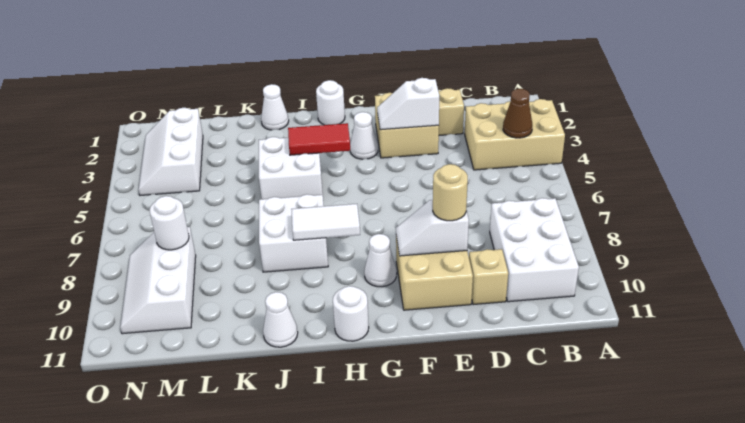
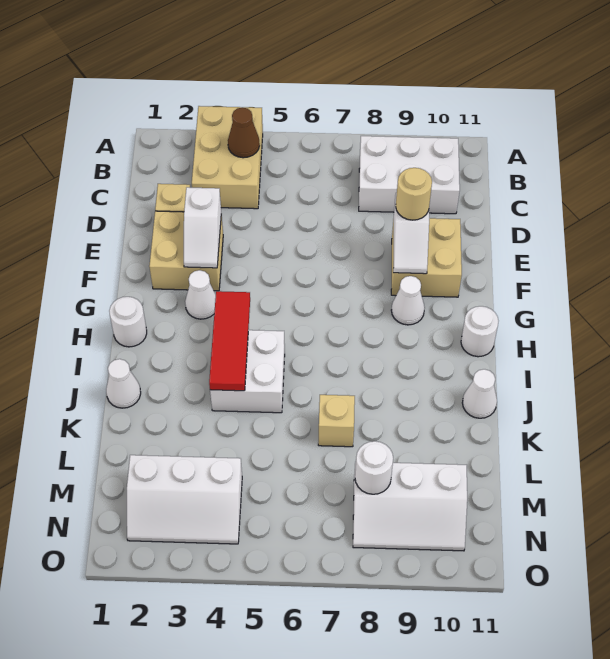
tan 1x1 brick [469,249,508,305] -> tan 1x1 brick moved to [318,395,355,447]
red 1x2 tile [288,123,350,155] -> red 1x3 tile [209,291,250,391]
white 1x2 tile [291,204,360,240] -> none
white 2x2 brick [259,194,328,272] -> none

